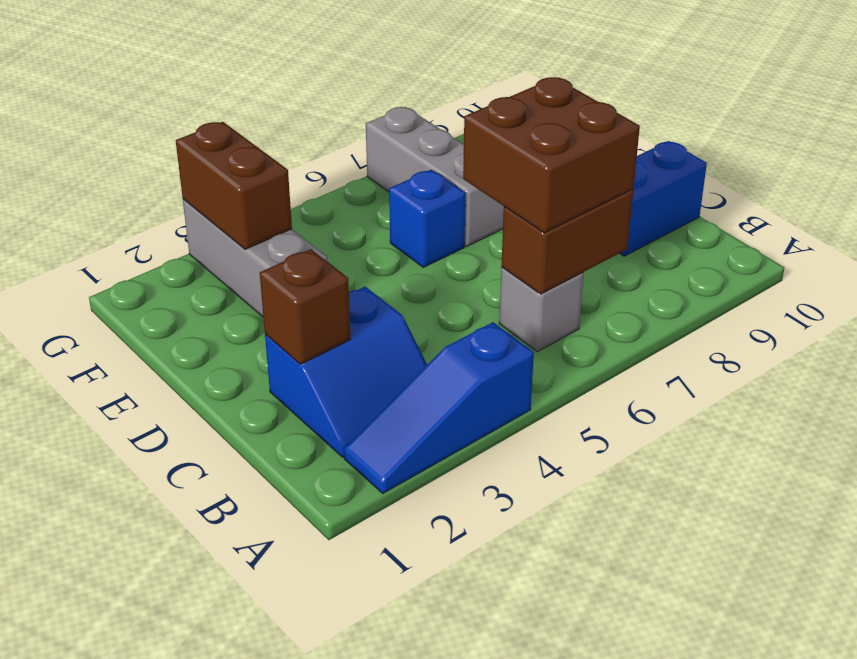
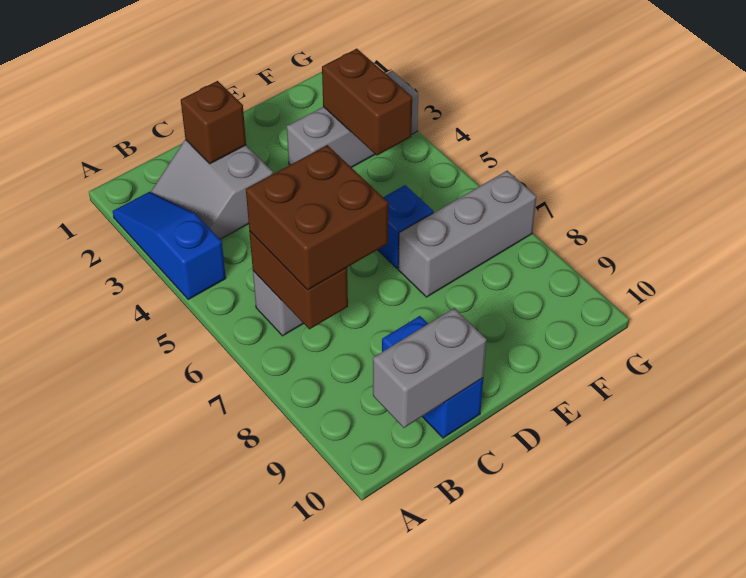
blue 2x2 slope [265,287,427,457] -> grey 2x2 slope [151,140,273,239]
none -> grey 1x2 brick [373,308,487,428]
brown 1x2 brick [176,122,292,249] -> brown 1x2 brick turned to [322,49,412,155]

